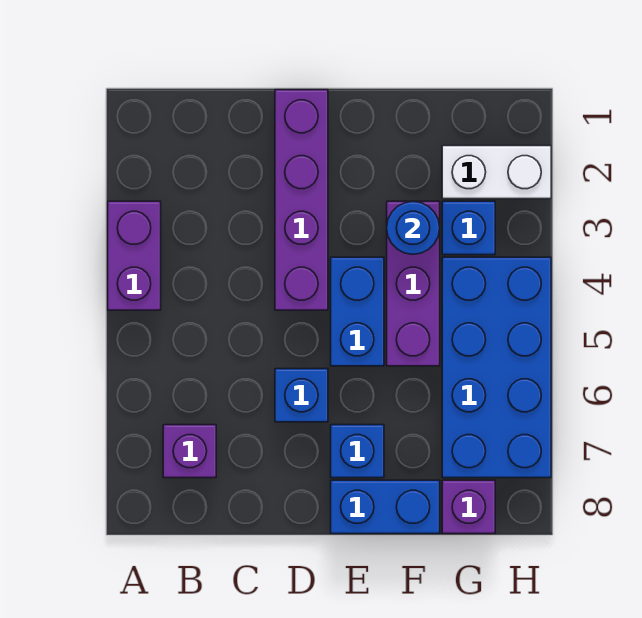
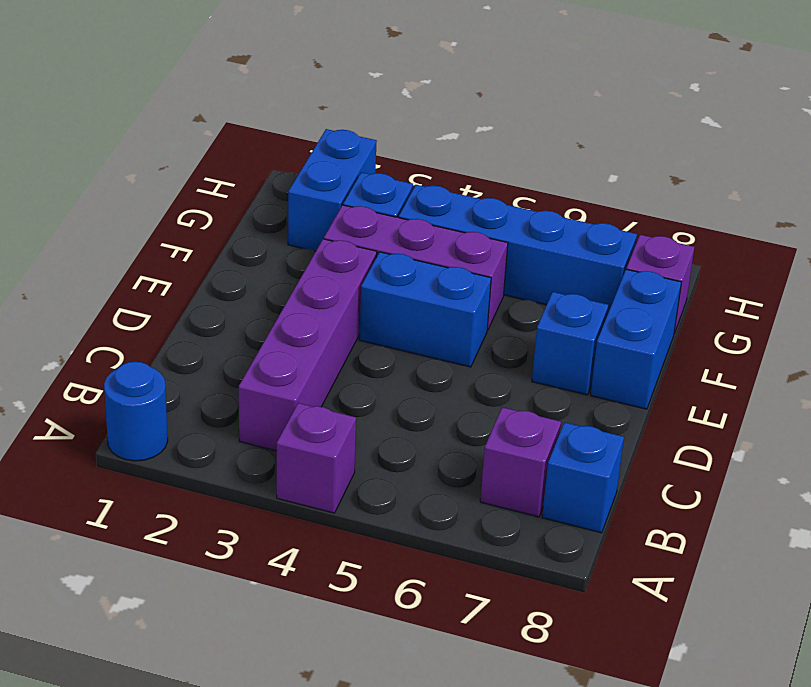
purple 1x2 brick [108,201,161,310] -> purple 1x1 brick [277,403,356,513]
purple 1x4 brick [275,90,328,310] -> purple 1x4 brick turned to [239,239,377,451]
blue 1x1 brick [275,369,328,422] -> blue 1x1 brick moved to [542,422,624,533]
blue 1x1 round brick [387,201,440,254] -> blue 1x1 round brick moved to [104,362,168,461]
white 1x2 brick [442,146,551,199] -> blue 1x2 brick [288,129,377,251]
blue 2x4 brick [442,257,551,478] -> blue 1x4 brick [399,185,637,314]

